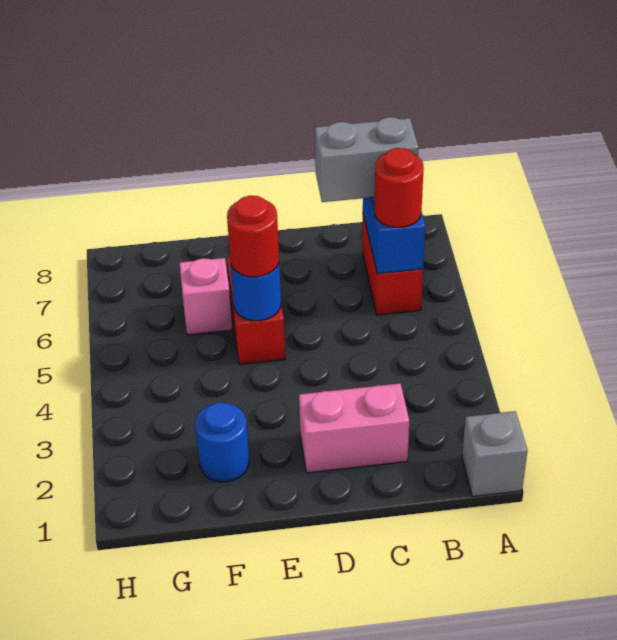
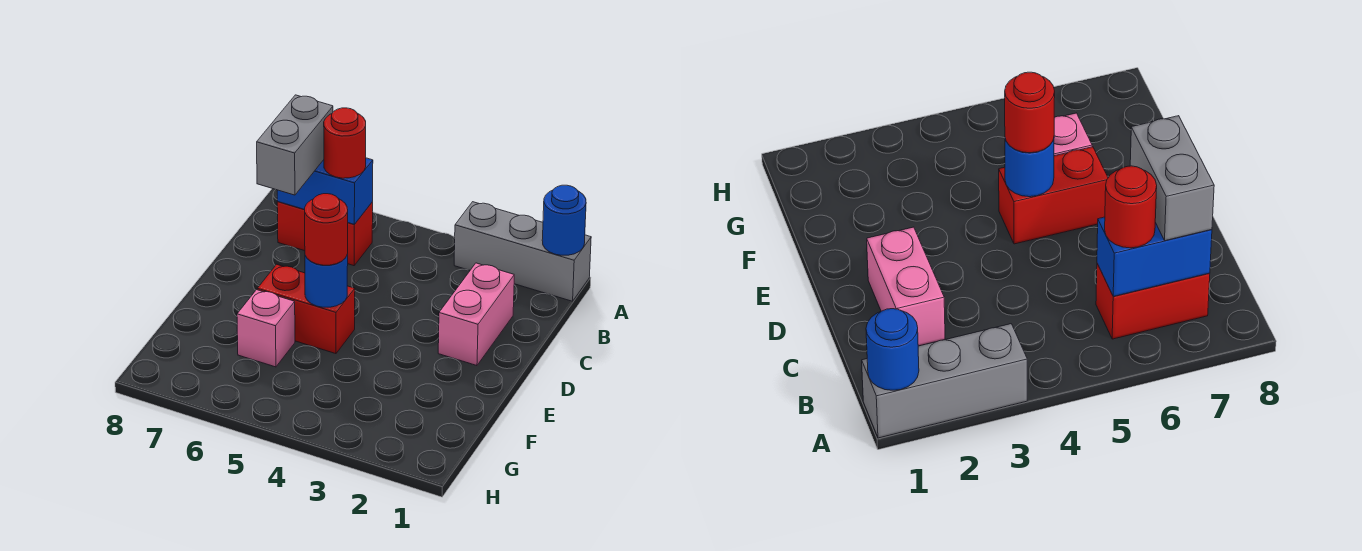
grey 1x1 brick [462,411,528,496] -> grey 1x3 brick [454,202,591,301]
blue 1x1 round brick [195,402,249,482] -> blue 1x1 round brick moved to [542,185,586,255]

